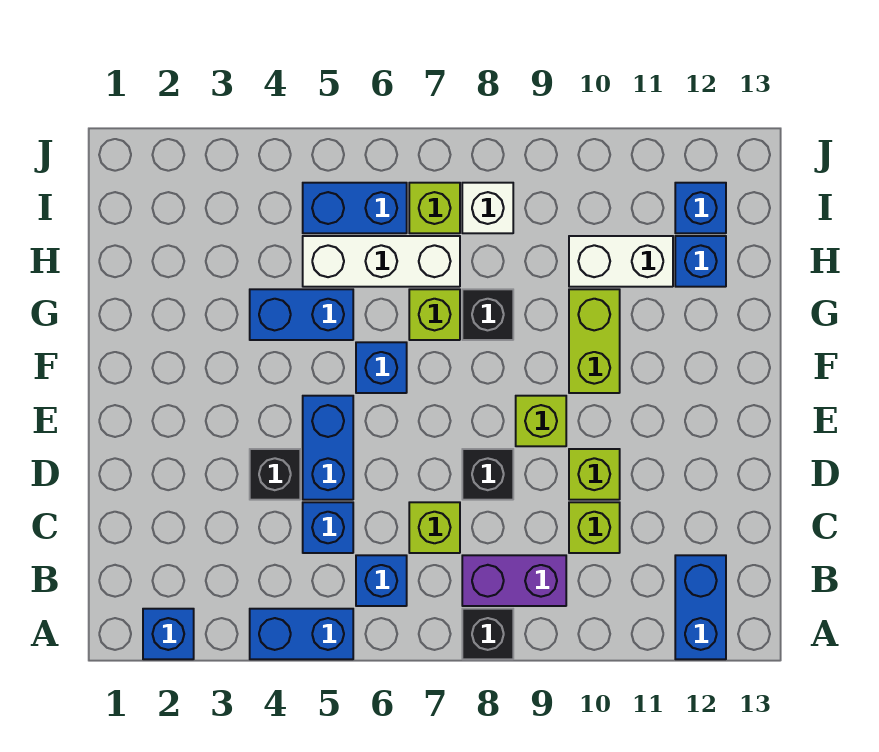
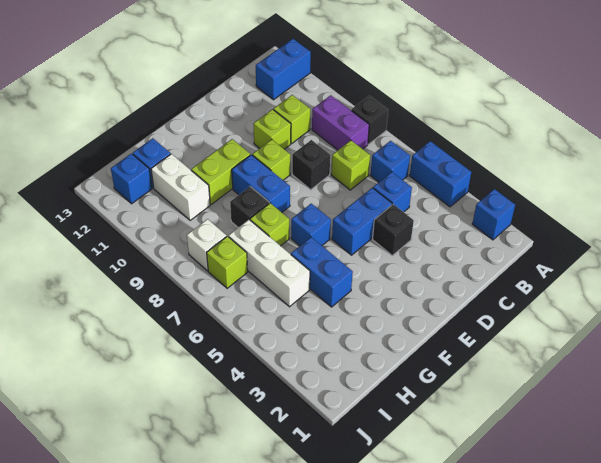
blue 1x2 brick [303,183,407,233] -> blue 1x2 brick moved to [232,155,290,212]

